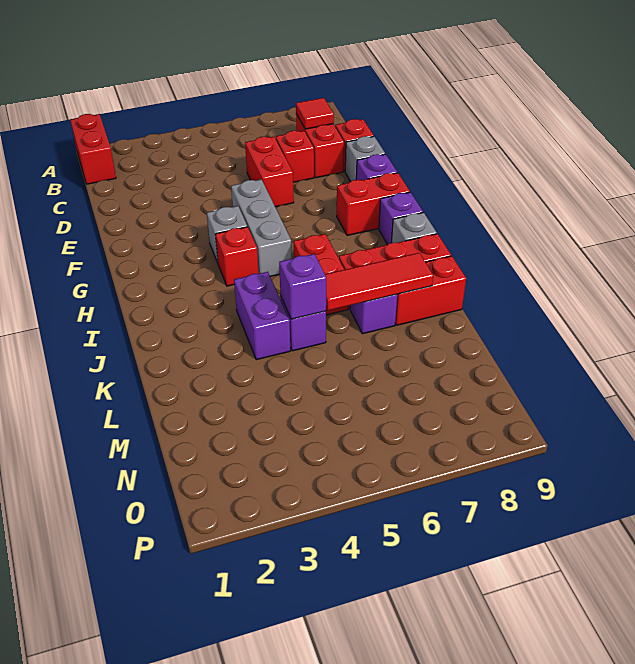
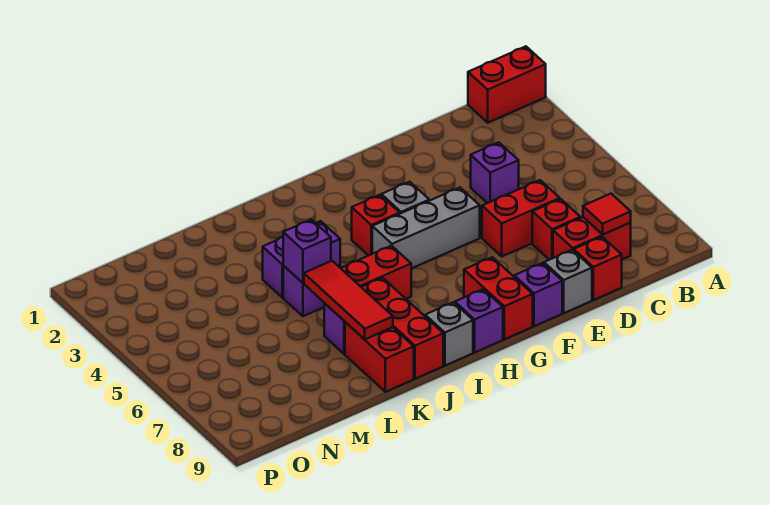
none -> purple 1x1 brick [471,142,519,203]

